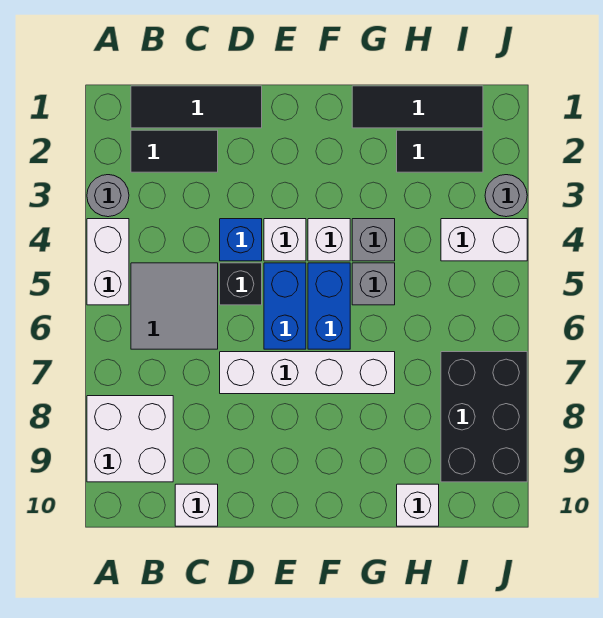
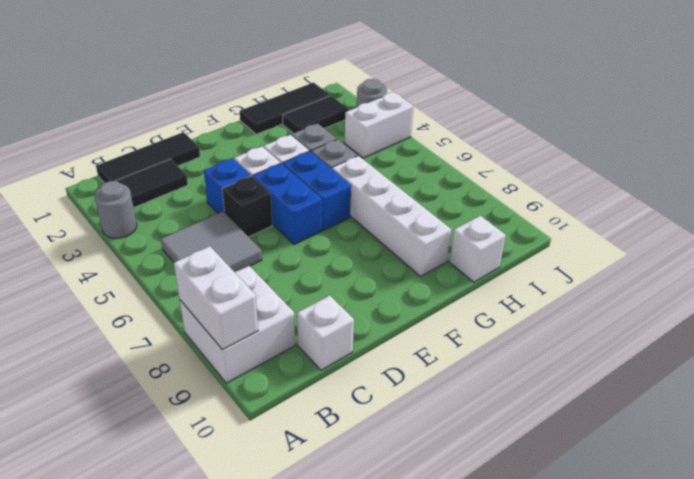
white 1x2 brick [87,219,129,305] -> white 1x2 brick moved to [174,246,258,350]
white 1x4 brick [220,352,395,394] -> white 1x4 brick turned to [332,156,451,276]
black 2x3 brick [441,352,527,482] -> none

